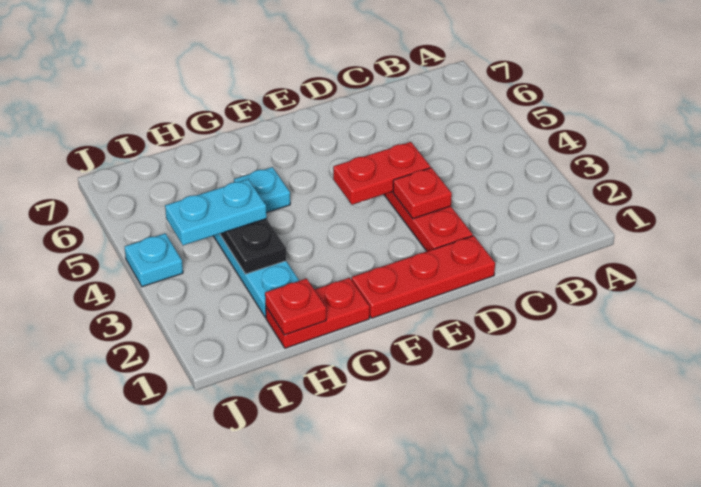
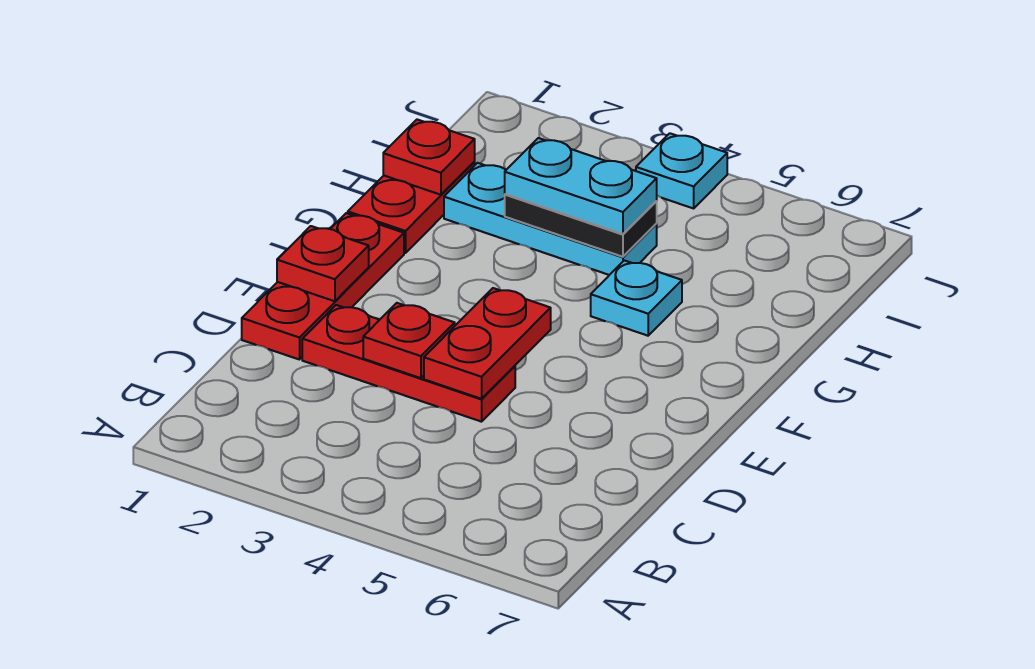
none -> red 1x1 plate [277,226,369,301]
cyan 1x2 plate [165,179,267,245] -> cyan 1x2 plate turned to [505,138,657,234]

